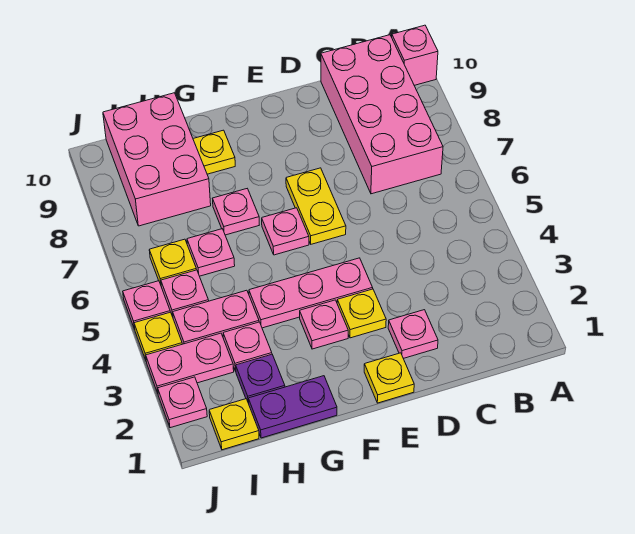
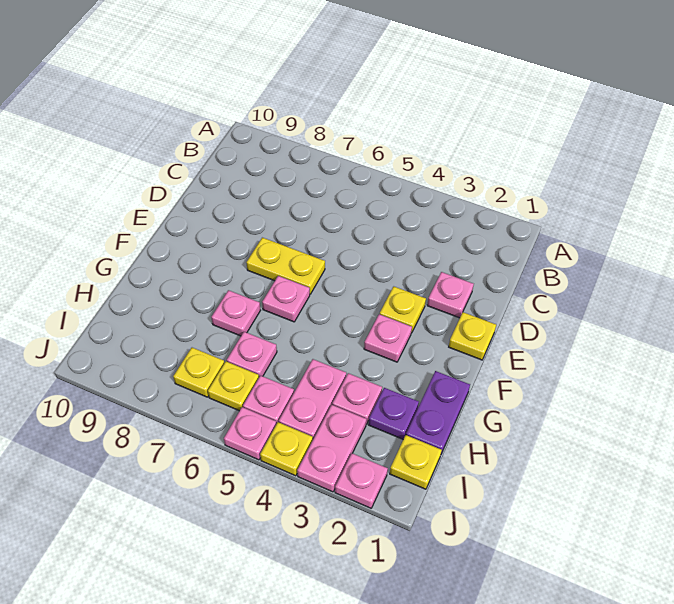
pink 1x1 brick [392,25,438,85] -> none
pink 2x4 brick [321,35,443,194] -> none
pink 1x3 plate [249,258,373,328] -> none
yellow 1x1 plate [193,130,235,174] -> yellow 1x1 plate moved to [173,348,224,397]
pink 2x3 brick [103,93,211,226] -> none

